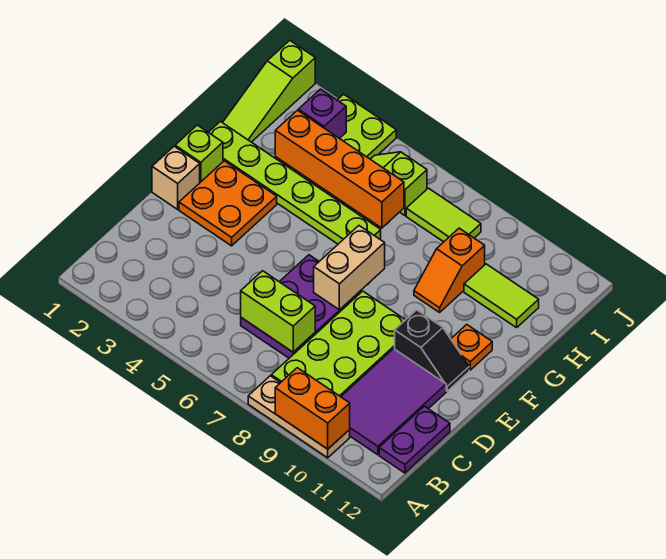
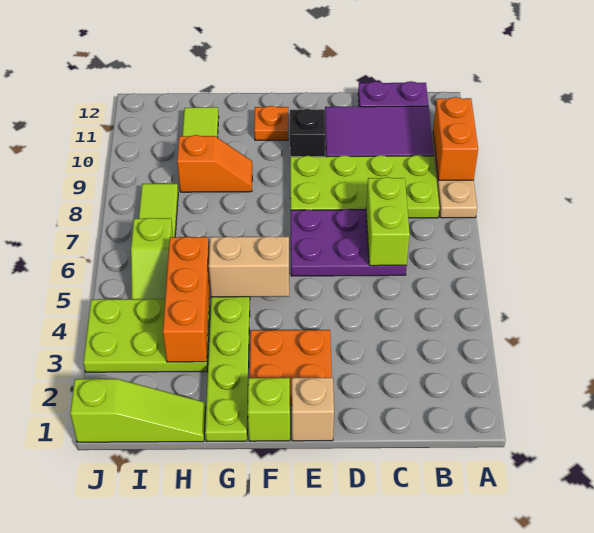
tan 1x2 brick [314,226,385,310] -> tan 1x2 brick moved to [209,236,289,297]
orange 1x4 brick [275,110,404,228] -> orange 1x3 brick [163,237,210,362]
purple 1x1 brick [298,89,346,138] -> none

